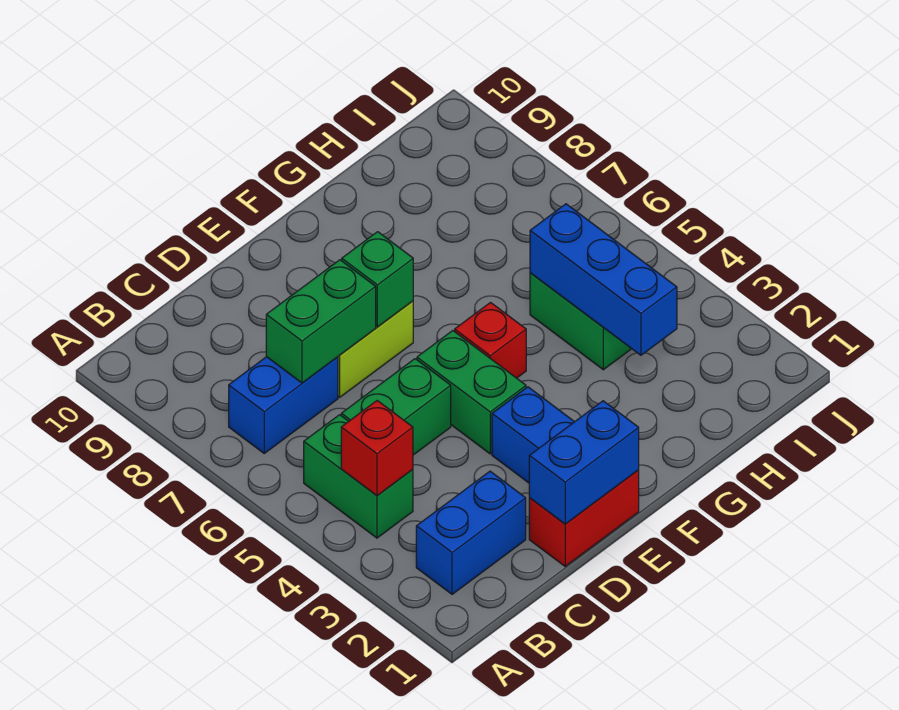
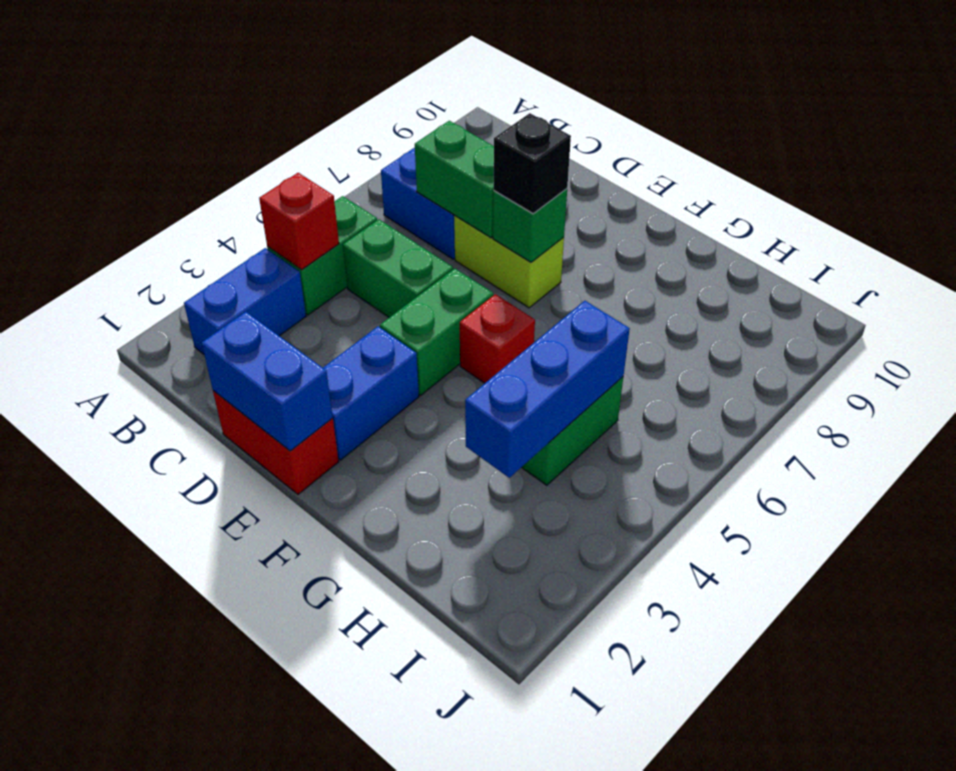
blue 1x2 brick [416,471,526,594] -> blue 1x2 brick turned to [184,248,306,354]
none -> black 1x1 brick [494,113,571,214]

